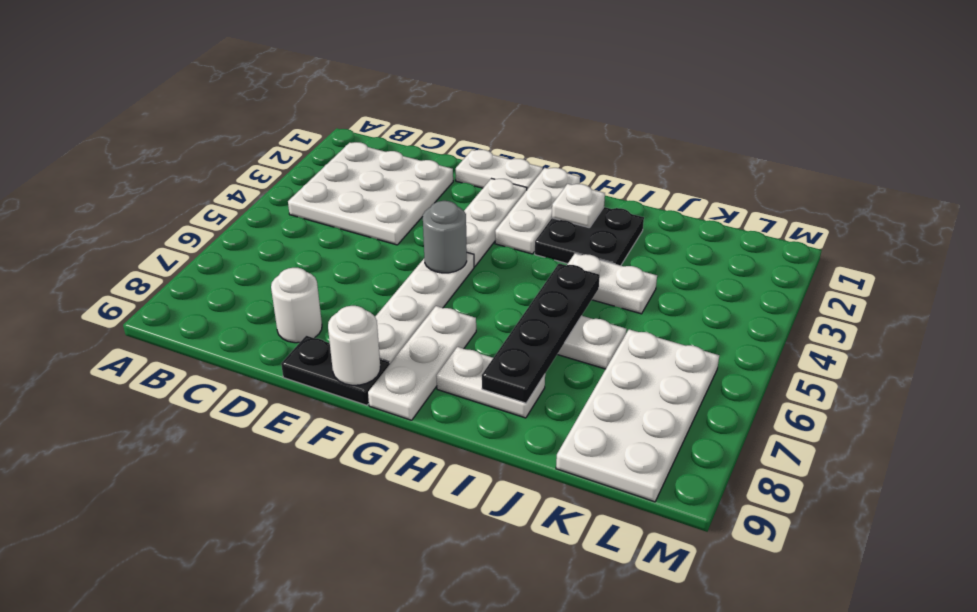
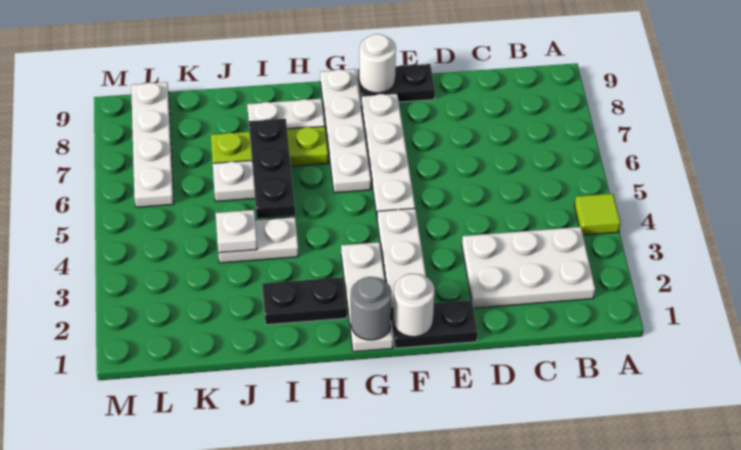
none -> lime 1x1 tile [574,194,620,235]
white 3x3 plate [288,142,453,245] -> white 2x3 plate [462,227,595,308]
white 1x1 round brick [271,268,322,343] -> white 1x1 round brick moved to [393,274,435,337]
white 1x2 plate [456,150,543,189] -> black 1x2 plate [391,300,478,348]
grey 1x1 round brick [423,201,467,273] -> grey 1x1 round brick moved to [351,277,392,340]
white 1x3 plate [368,306,476,420] -> white 1x4 plate [320,69,371,193]
black 2x2 plate [535,207,644,265] -> black 1x2 plate [262,277,347,325]
white 1x1 plate [552,184,605,228] -> white 1x1 plate moved to [216,210,257,253]
none -> lime 1x3 plate [211,126,328,166]
black 1x4 plate [482,263,600,403] -> black 1x3 plate [249,119,295,218]
white 2x4 plate [556,329,719,502] -> white 1x4 plate [131,82,174,207]

